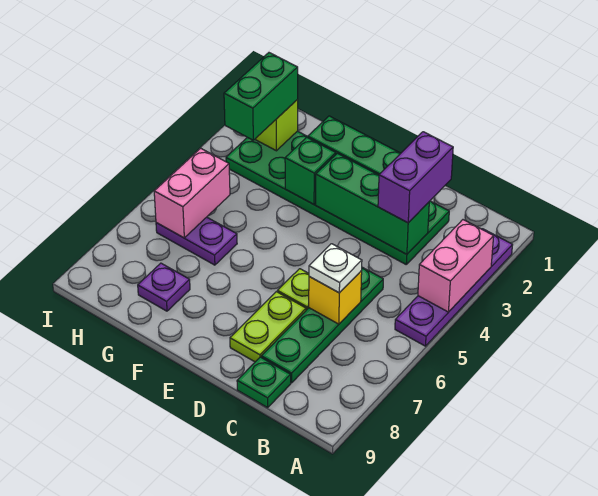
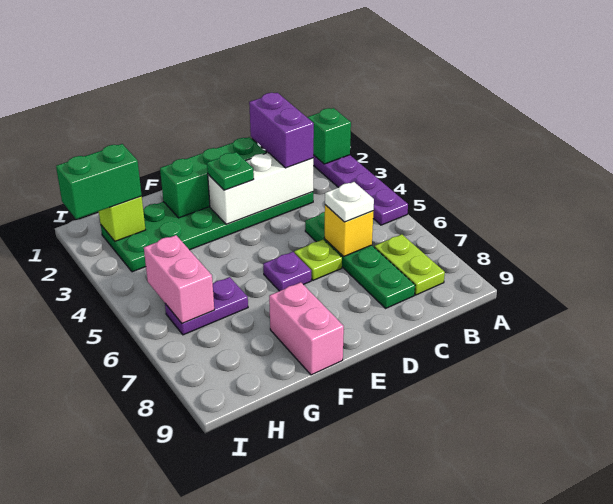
pink 1x2 brick [418,220,494,312] -> pink 1x2 brick moved to [269,282,344,375]
green 1x3 brick [316,153,429,254] -> white 1x3 brick [208,153,313,224]
green 1x1 plate [237,357,291,408] -> green 1x1 plate moved to [207,152,254,190]
lime 1x2 plate [230,292,306,362] -> lime 1x2 plate moved to [374,234,445,295]
green 1x1 brick [285,137,336,204] -> green 1x1 brick moved to [307,108,351,164]
purple 1x1 plate [138,263,190,311] -> purple 1x1 plate moved to [263,252,311,291]
green 1x2 brick [224,53,298,140] -> green 1x2 brick turned to [56,144,142,219]

